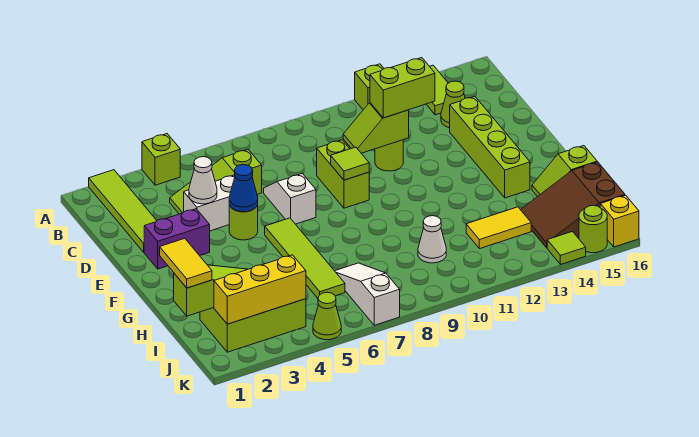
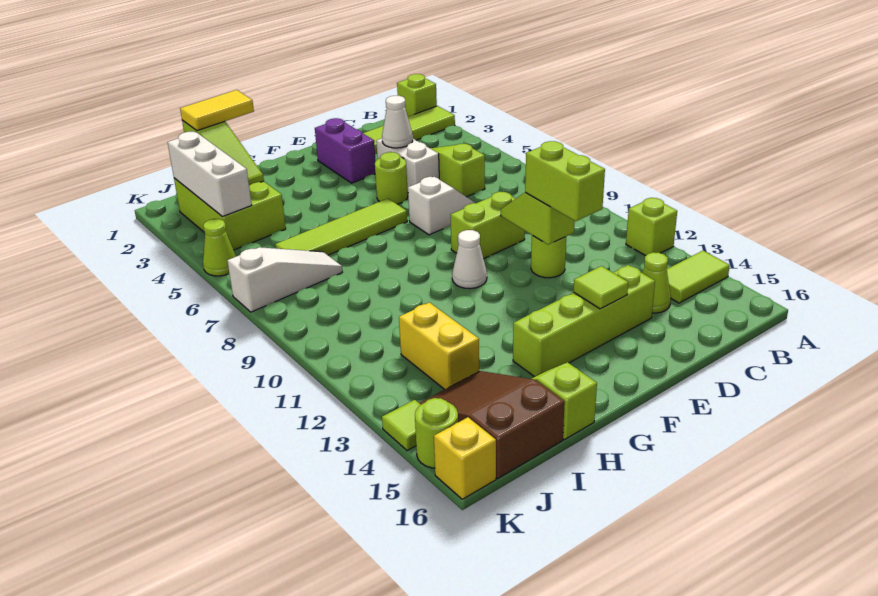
lime 1x1 brick [142,134,181,185] -> lime 1x1 brick moved to [397,74,437,116]
blue 1x1 cone [229,165,258,212] -> none
lime 1x1 tile [331,147,369,180] -> lime 1x1 tile moved to [573,266,628,309]
white 1x1 cone [418,216,446,263] -> white 1x1 cone moved to [452,230,487,289]
yellow 1x2 tile [466,207,531,249] -> yellow 1x2 brick [399,302,479,390]
yellow 1x3 brick [214,255,306,324] -> white 1x3 brick [168,132,252,217]

